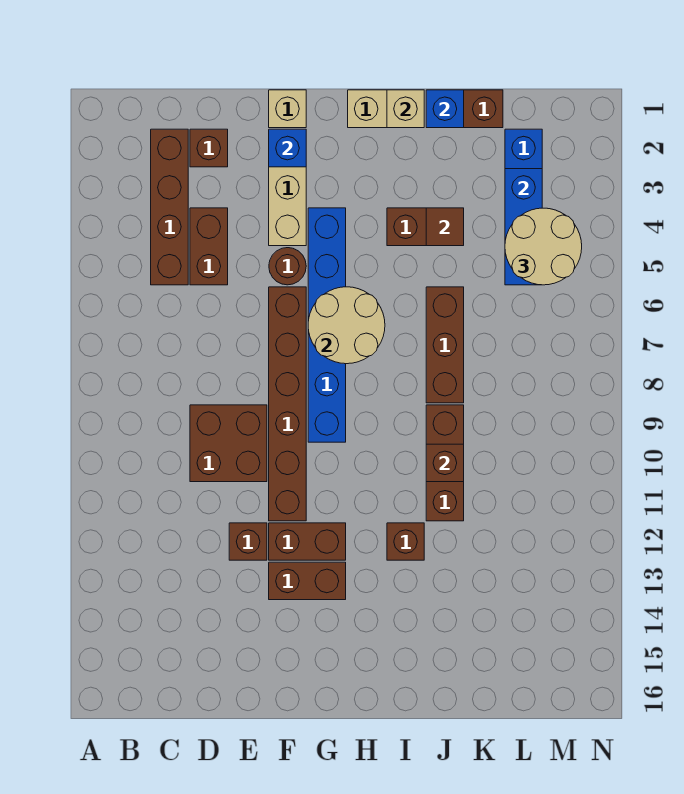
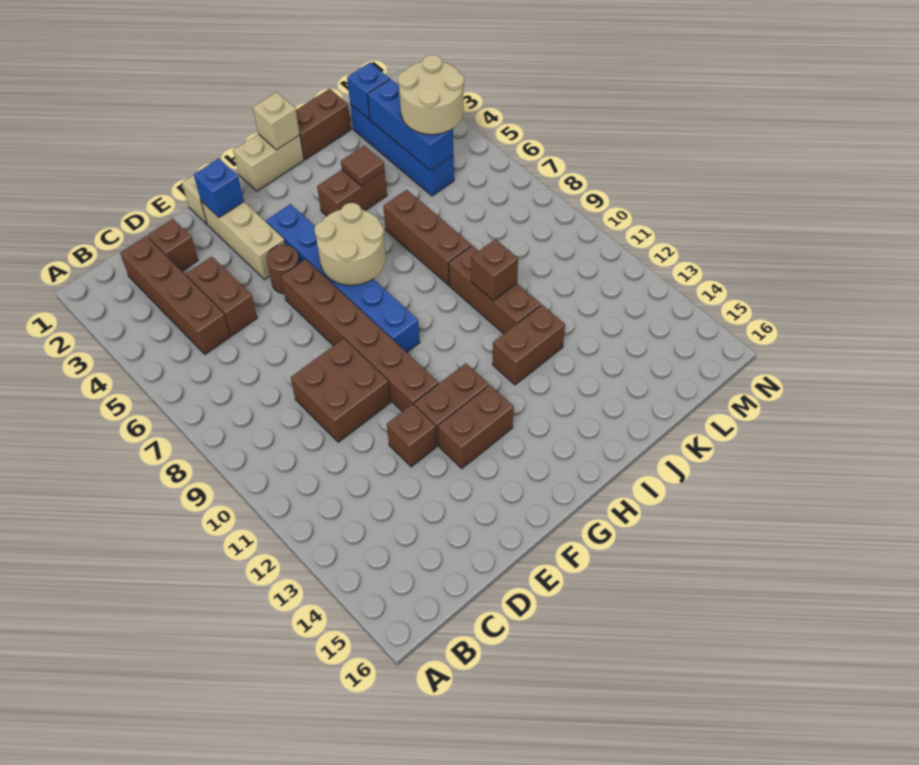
brown 1x1 brick [387,523,424,560] -> brown 1x2 brick [493,305,565,385]
blue 1x1 brick [426,90,464,128] -> blue 1x1 brick moved to [347,63,389,119]

